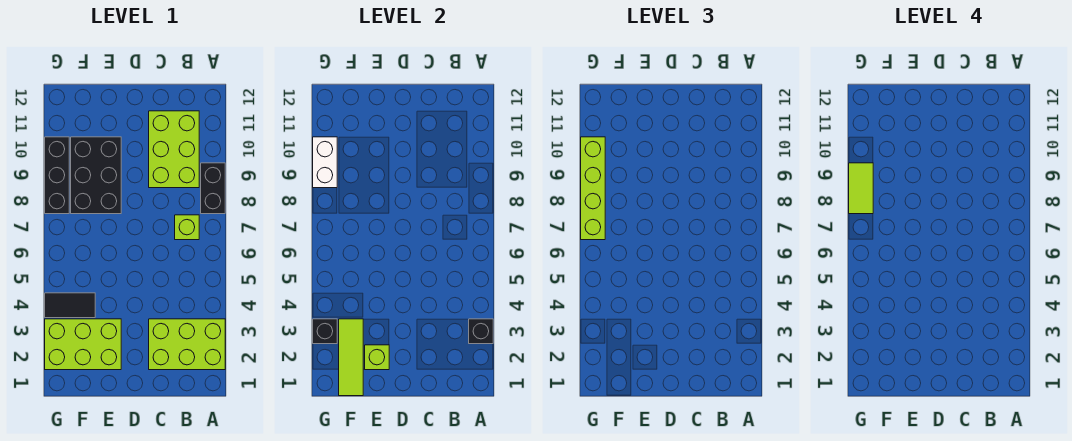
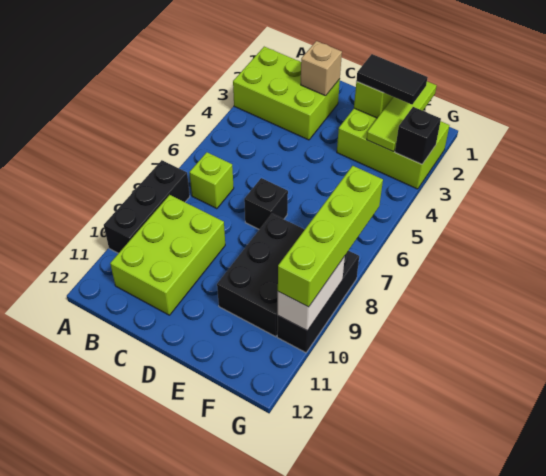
black 1x1 brick [469,319,493,344] -> black 1x1 brick moved to [244,178,288,229]
black 1x2 brick [201,163,225,214] -> black 1x3 brick [104,160,190,253]
none -> tan 1x1 brick [301,41,342,96]
black 1x2 tile [45,293,95,318] -> black 1x2 tile moved to [356,54,428,104]
lime 1x2 tile [849,163,873,214] -> none

